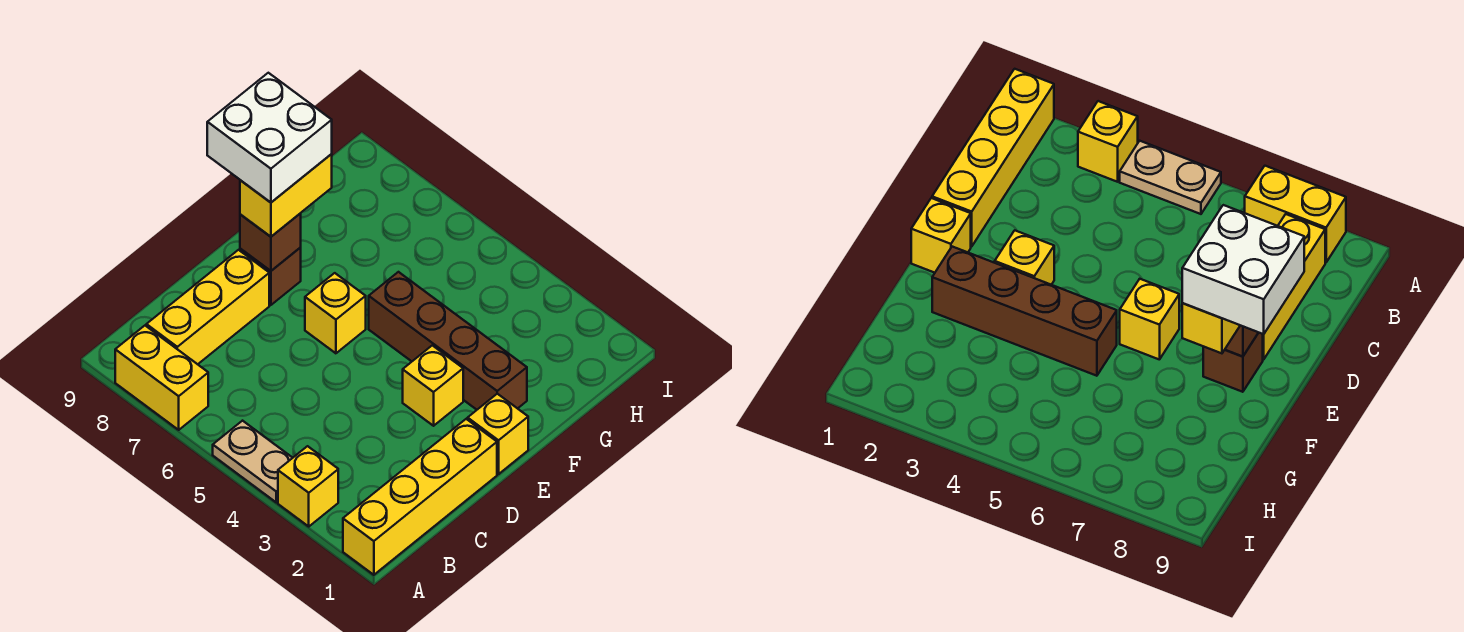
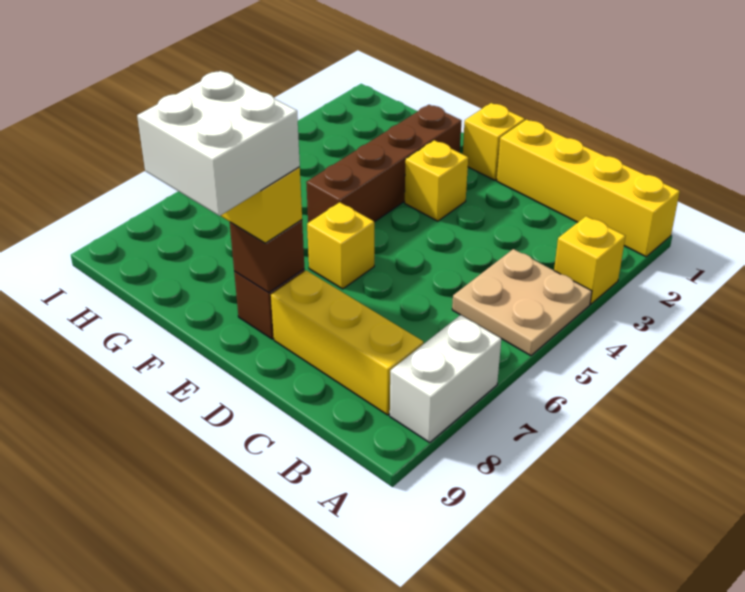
tan 1x2 plate [213,421,292,502] -> tan 2x2 plate [452,249,592,356]
yellow 1x2 brick [115,326,208,430] -> white 1x2 brick [390,315,501,443]

